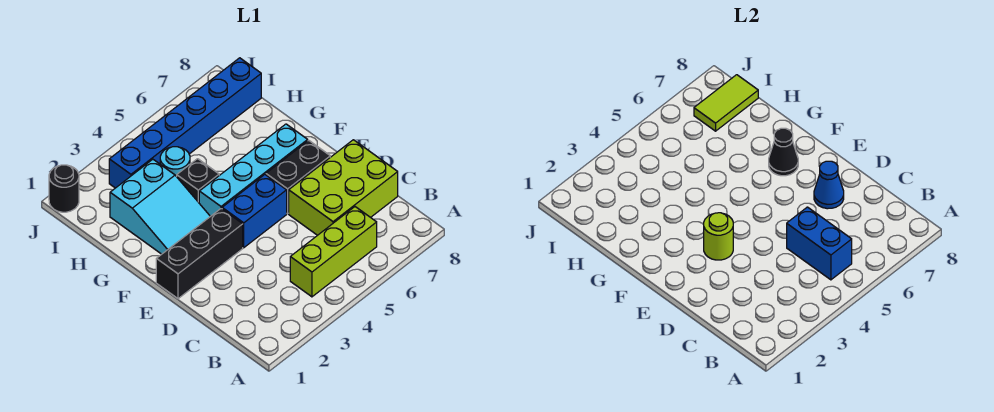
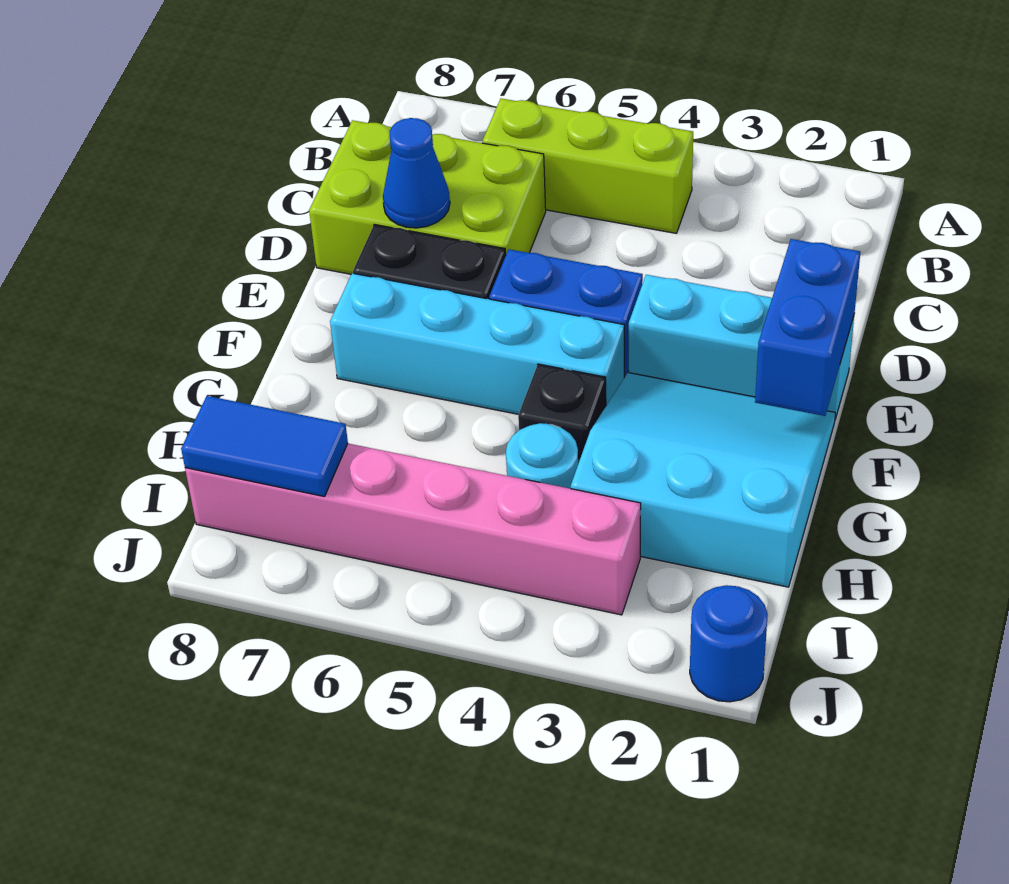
blue 1x2 brick [787,207,852,280] -> blue 1x2 brick moved to [755,239,860,416]
black 1x3 brick [156,208,243,299] -> cyan 1x3 brick [629,275,854,419]
lime 1x1 round brick [704,213,733,260] -> none
cyan 2x3 slope [110,159,210,254] -> cyan 3x3 slope [571,373,835,587]
black 1x1 cone [769,128,798,176] -> none
blue 1x6 brick [109,58,261,188] -> pink 1x6 brick [185,444,641,615]
lime 1x2 tile [694,75,758,131] -> blue 1x2 tile [181,396,348,497]
black 1x1 round brick [49,165,79,212] -> blue 1x1 round brick [690,585,768,702]

